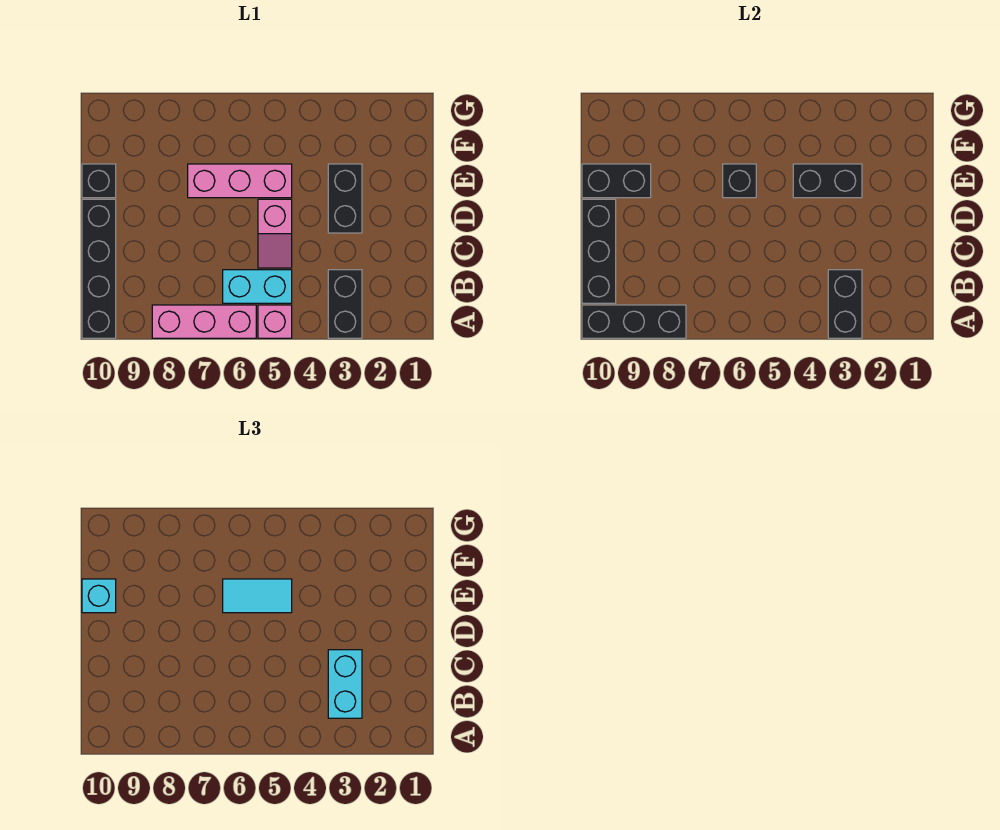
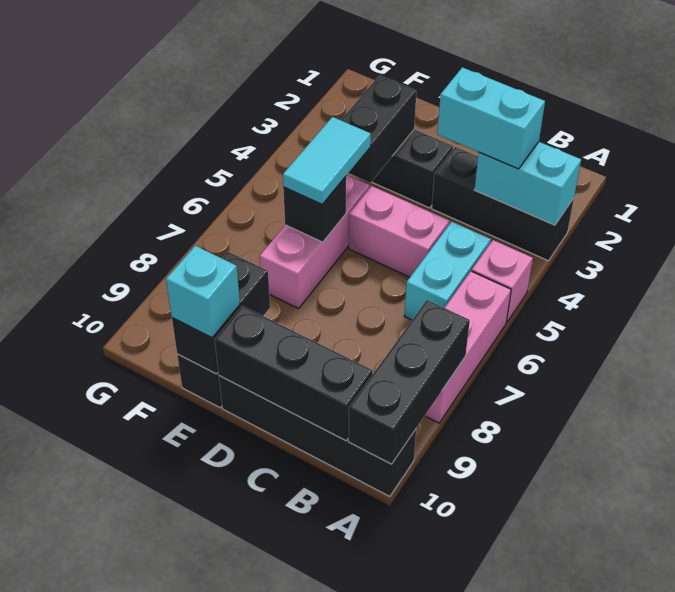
black 1x2 brick [328,270,362,338] -> black 1x3 brick [432,147,574,261]
black 1x2 brick [828,270,862,338] -> cyan 1x2 brick [475,142,581,225]
pink 1x2 slope [258,199,292,268] -> pink 1x2 brick [349,186,449,277]

